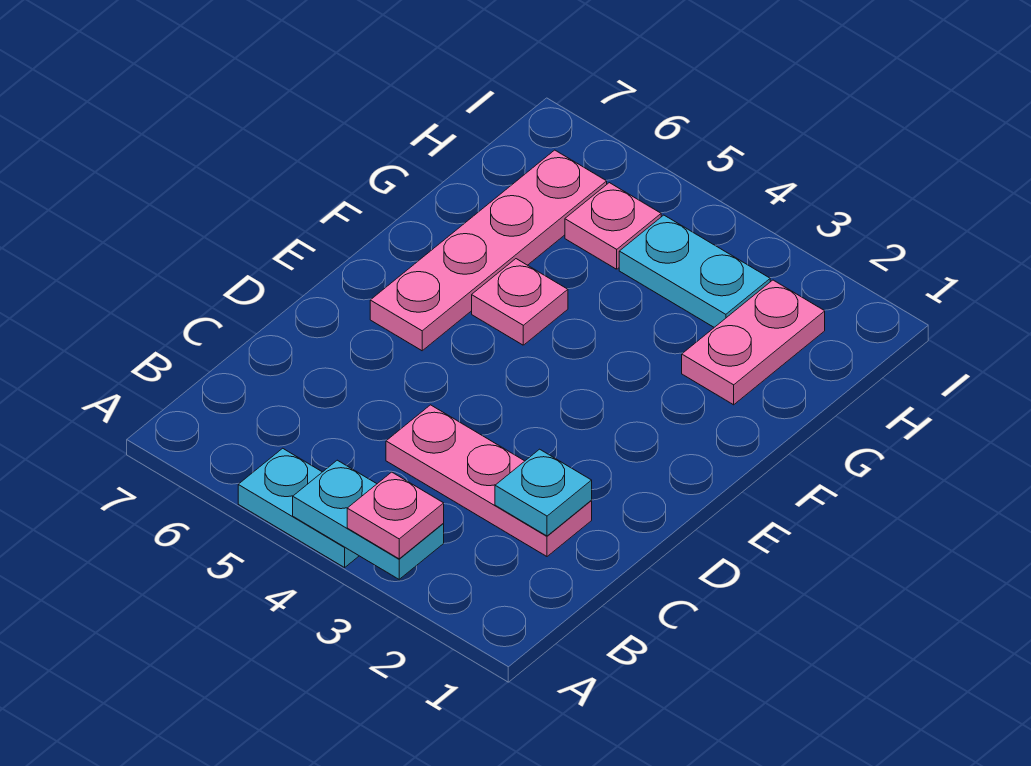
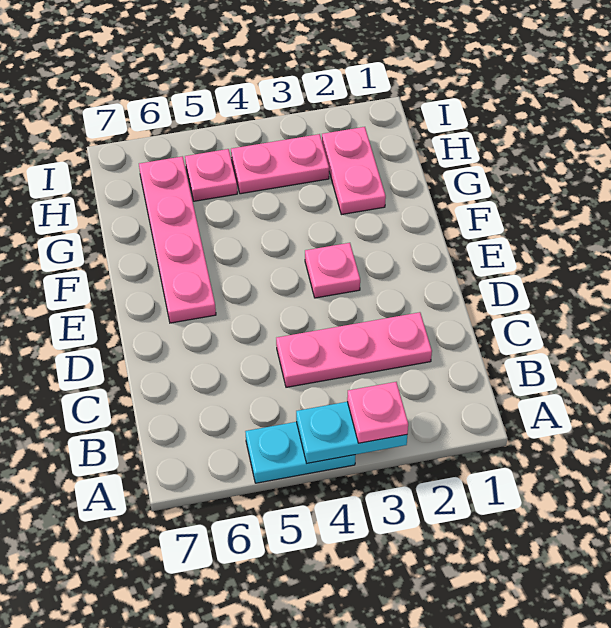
cyan 1x1 plate [495,449,592,536] -> none
pink 1x1 plate [472,259,568,345] -> pink 1x1 plate moved to [305,243,360,298]
cyan 1x2 plate [619,215,770,327] -> pink 1x2 plate [231,134,329,194]

